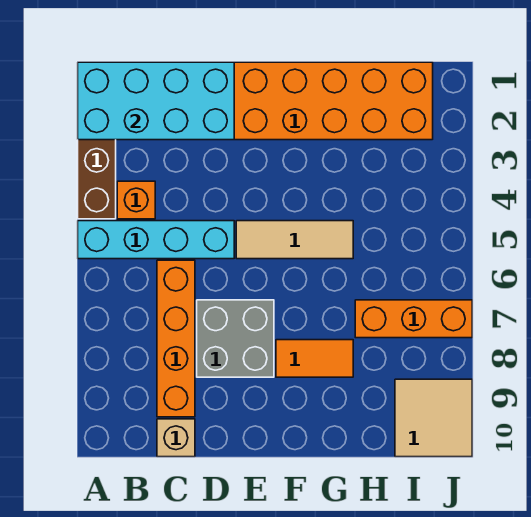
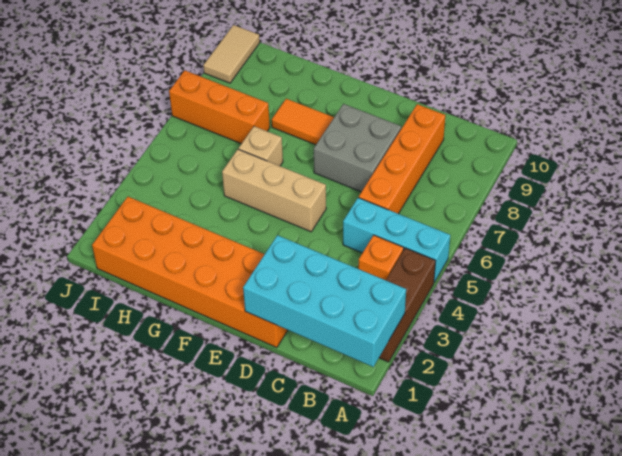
cyan 1x4 brick [78,221,234,259] -> cyan 1x3 brick [343,198,450,282]
tan 1x1 brick [157,419,195,457] -> tan 1x1 brick moved to [239,126,283,166]
tan 1x3 tile [236,221,353,259] -> tan 1x3 brick [222,149,326,232]
tan 2x2 tile [395,379,472,457] -> tan 1x2 tile [203,25,260,83]

